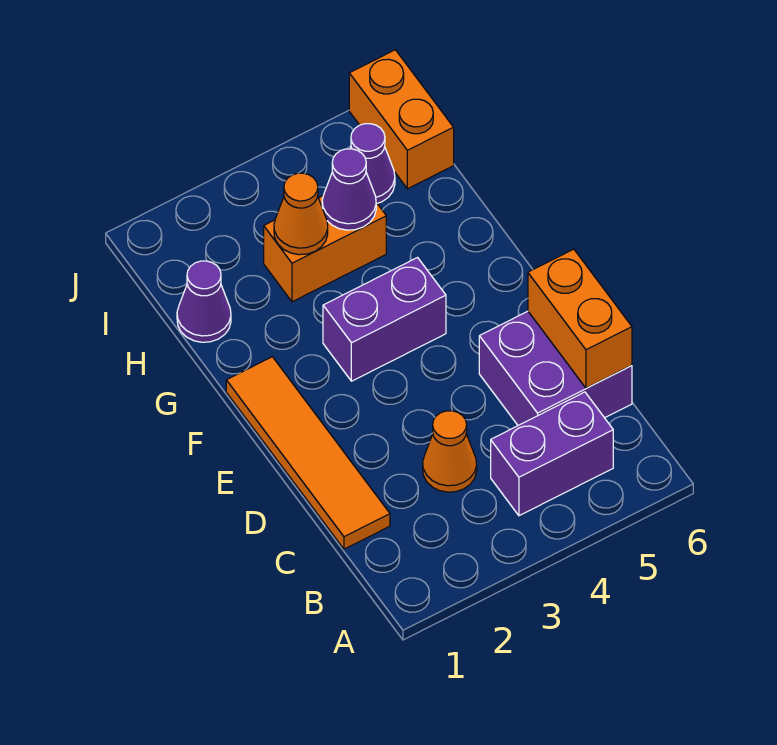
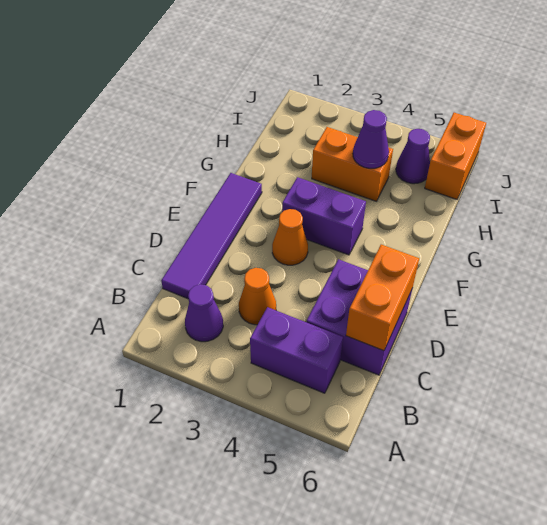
orange 1x4 tile [226,357,390,549] -> purple 1x4 tile [161,173,262,299]
purple 1x1 cone [177,261,231,342] -> purple 1x1 cone moved to [185,284,223,342]
orange 1x1 cone [274,173,328,255] -> orange 1x1 cone moved to [272,209,308,265]

